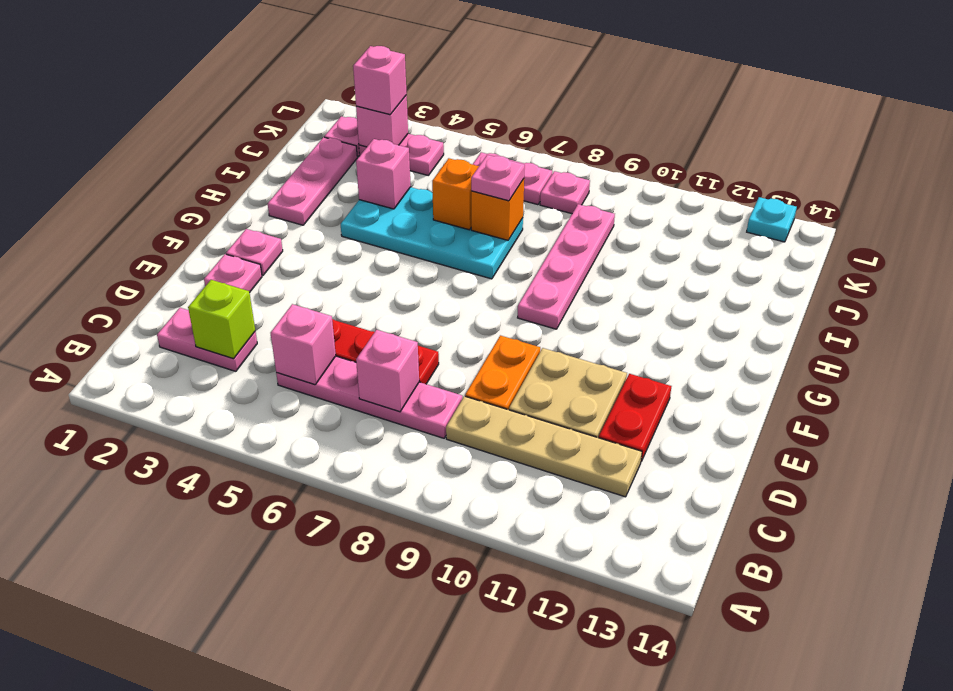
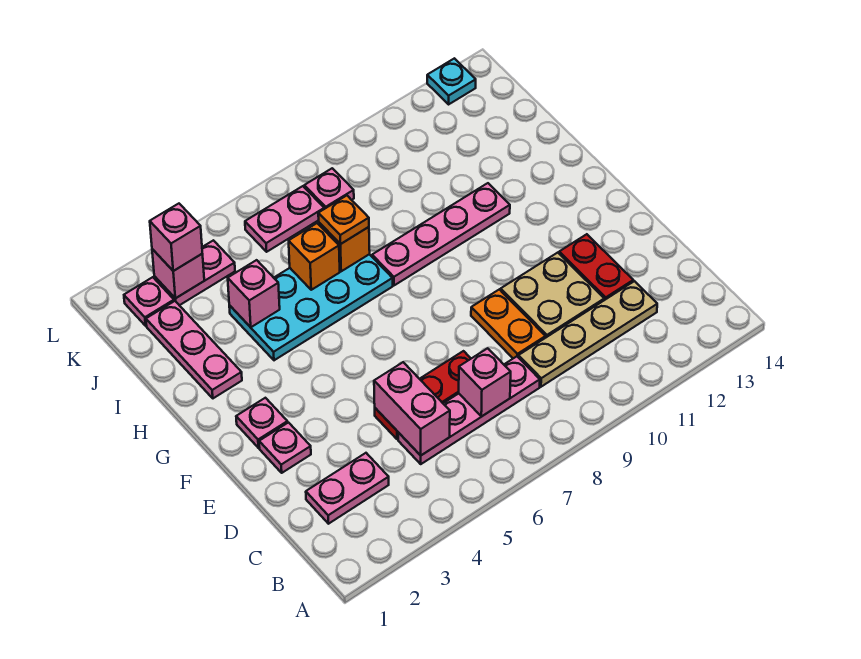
lime 1x1 brick [188,280,255,359] -> none
pink 1x1 brick [271,304,336,385] -> pink 1x2 brick [374,362,450,455]
pink 1x4 plate [518,204,615,329] -> pink 1x4 plate turned to [372,183,510,285]
pink 1x1 plate [471,155,525,201] -> orange 1x1 plate [318,196,369,244]

